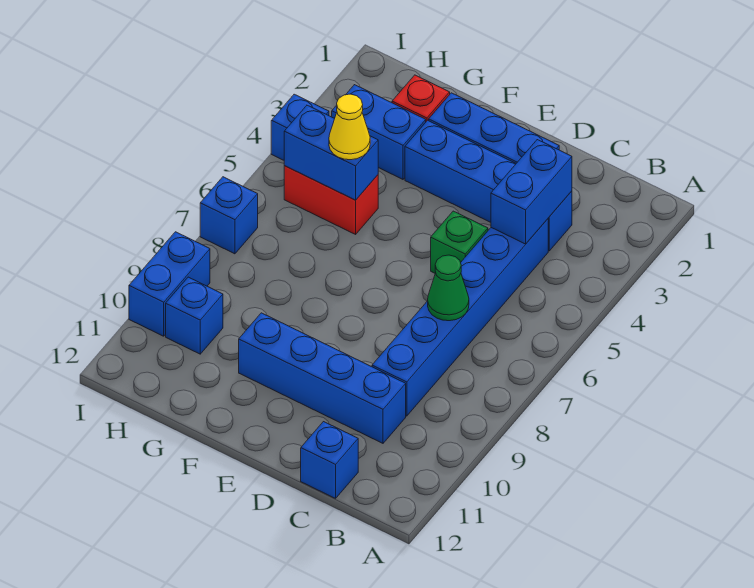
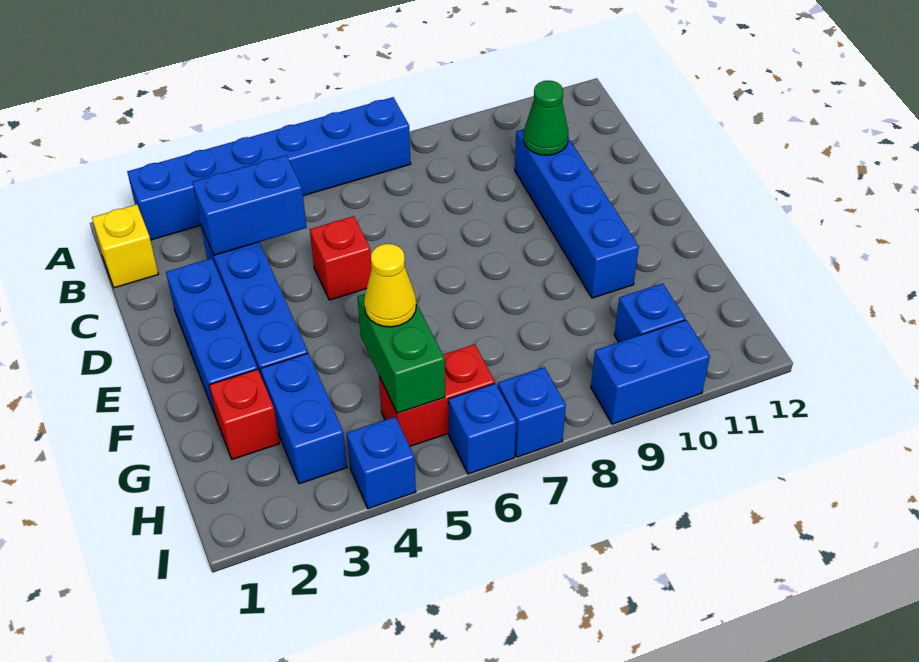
none -> yellow 1x1 brick [92,205,158,288]
blue 1x6 brick [372,219,548,416] -> blue 1x6 brick moved to [127,97,411,240]
green 1x1 cone [428,255,469,321] -> green 1x1 cone moved to [523,80,568,155]
blue 1x1 brick [301,422,358,498] -> blue 1x1 brick moved to [448,383,516,474]
green 1x1 brick [431,211,488,273] -> red 1x1 brick [310,216,372,300]
red 1x2 brick [284,166,378,234] -> red 1x2 brick turned to [379,344,495,446]
blue 1x2 brick [284,105,378,200] -> green 1x2 brick [357,294,445,413]

